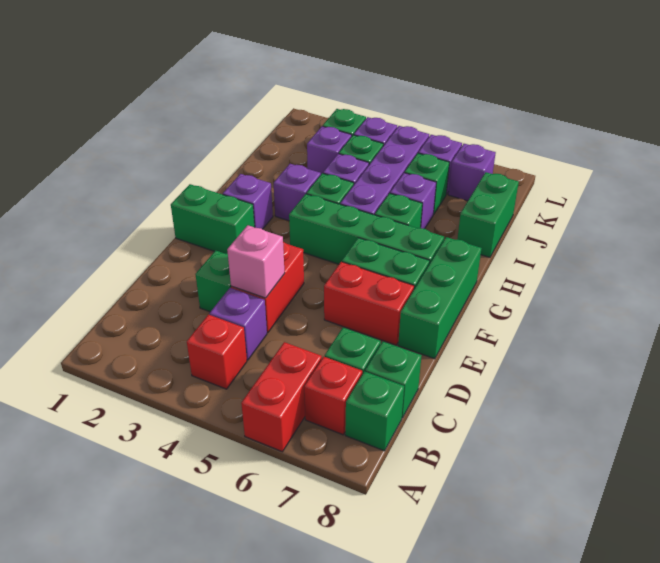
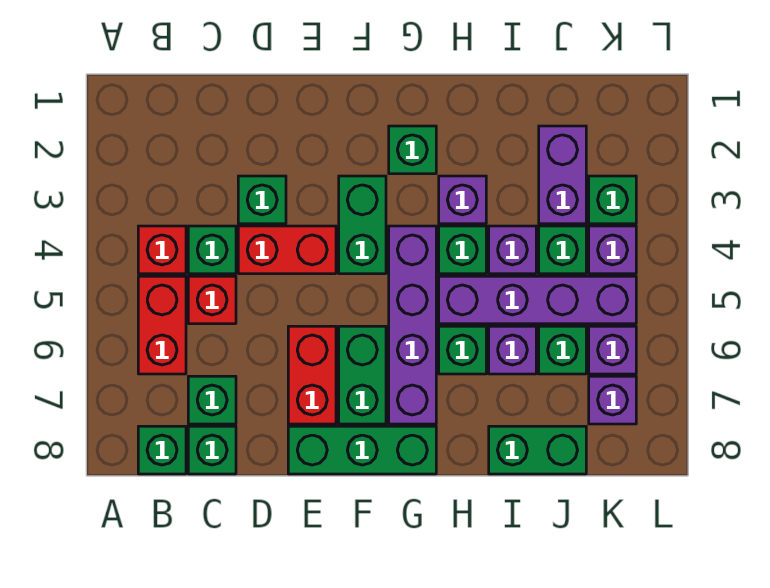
red 1x2 brick [241,342,322,452] -> red 1x2 brick turned to [138,276,186,374]
red 1x1 brick [304,357,362,435] -> red 1x1 brick moved to [188,276,236,324]
purple 1x1 brick [209,288,267,360] -> green 1x1 brick [188,226,236,274]
pink 1x1 brick [227,225,285,298] -> none
green 1x2 brick [171,184,255,254] -> green 1x2 brick moved to [339,176,386,274]
purple 1x1 brick [223,174,273,229] -> green 1x1 brick [389,126,436,174]
green 1x4 brick [289,194,444,264] -> purple 1x4 brick [389,226,436,424]
purple 1x1 brick [307,126,352,174] -> purple 1x2 brick [539,126,586,224]

